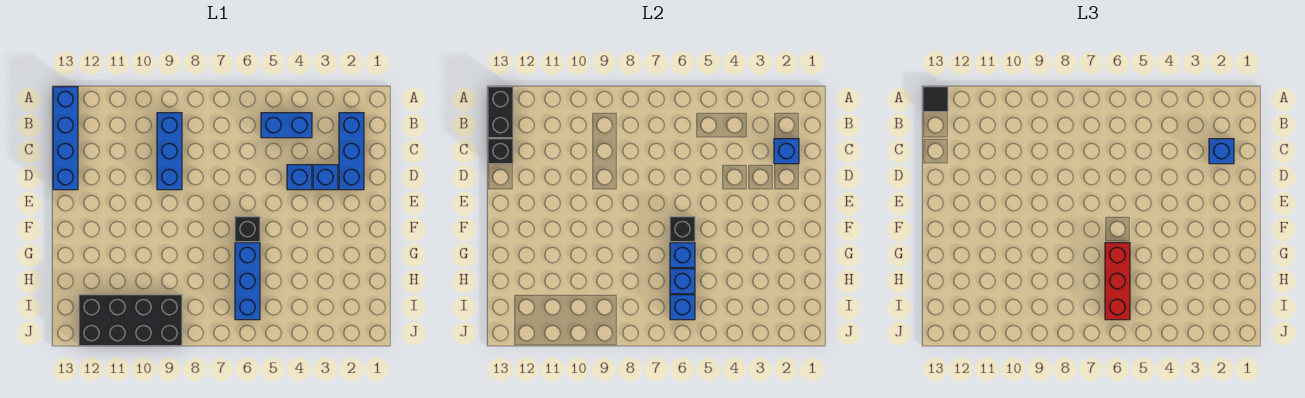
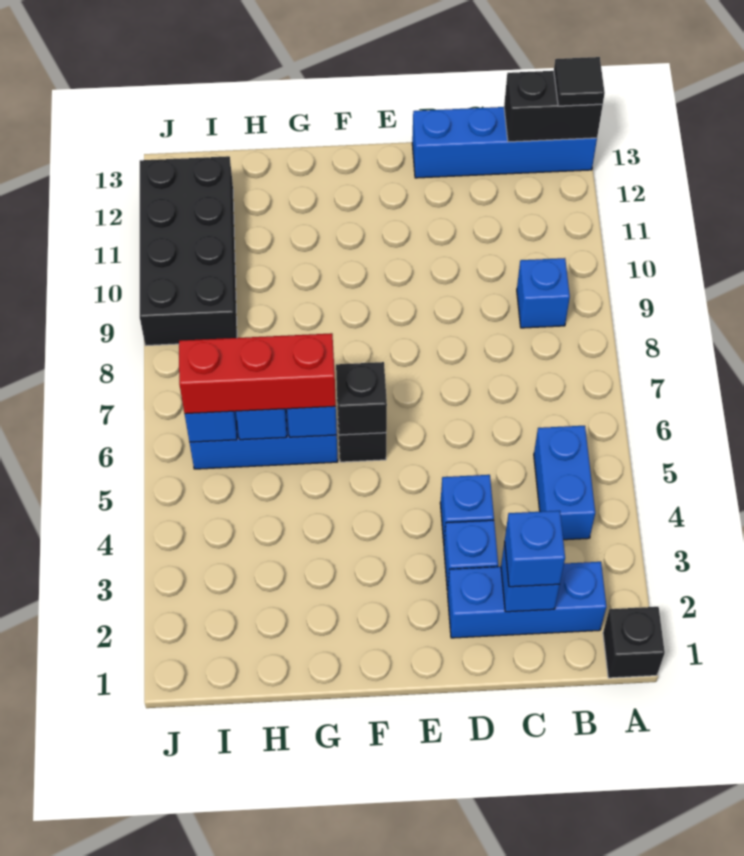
blue 1x3 brick [157,113,182,190] -> blue 1x1 brick [517,258,570,328]
black 1x1 brick [488,139,513,164] -> black 1x1 brick moved to [603,607,665,678]

